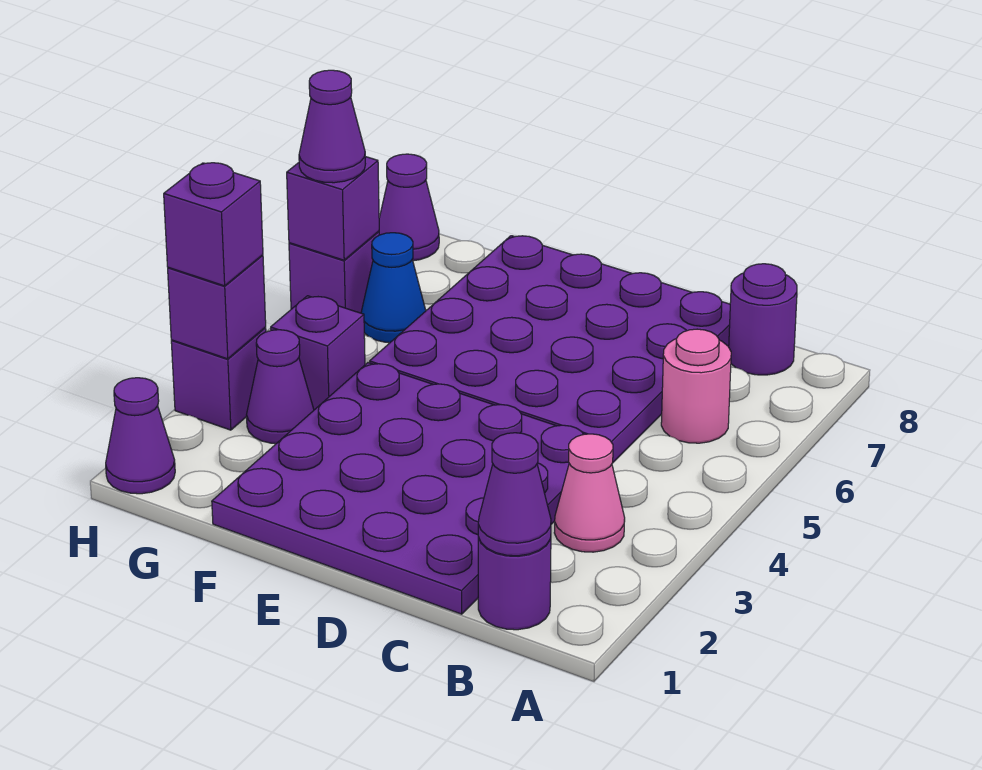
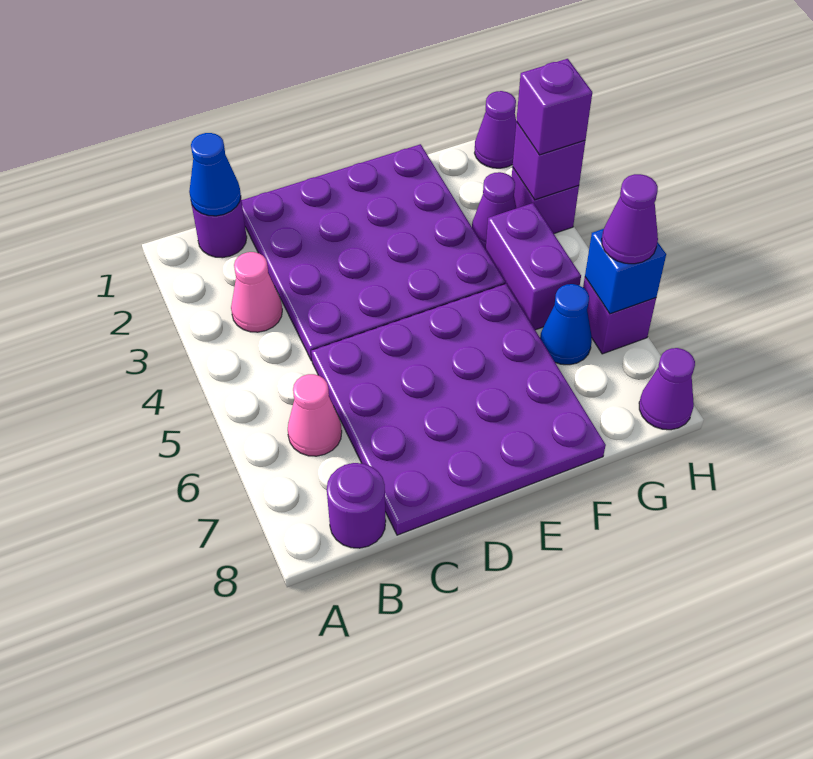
purple 1x1 cone [478,433,551,556] -> blue 1x1 cone [189,133,241,216]
pink 1x1 round brick [661,329,731,443] -> pink 1x1 cone [288,374,342,456]
purple 1x1 brick [271,296,365,410] -> purple 1x2 brick [486,203,581,330]
purple 1x1 brick [287,157,379,260] -> blue 1x1 brick [585,229,666,314]

